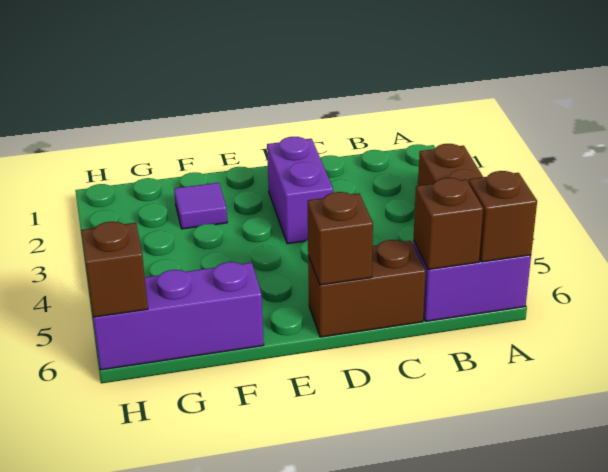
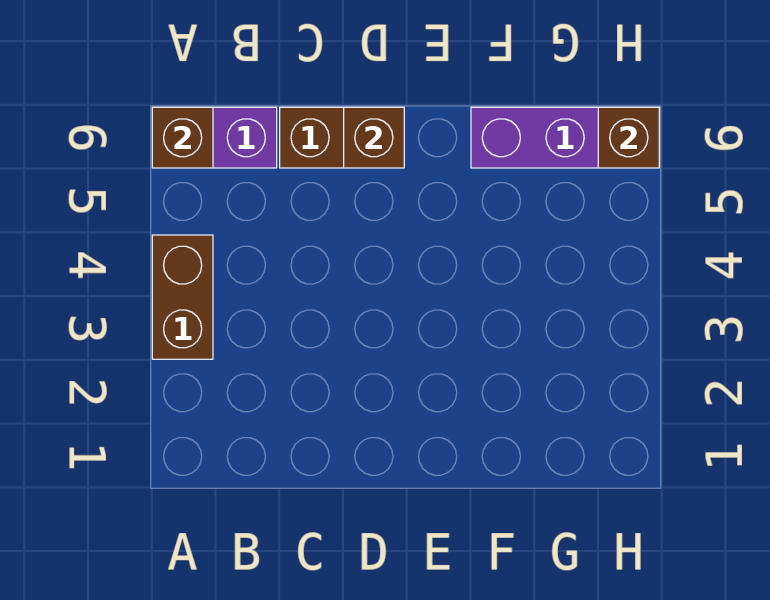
brown 1x1 brick [413,178,483,270] -> none
purple 1x2 brick [267,137,333,244] -> none
purple 1x1 tile [174,183,227,229] -> none

